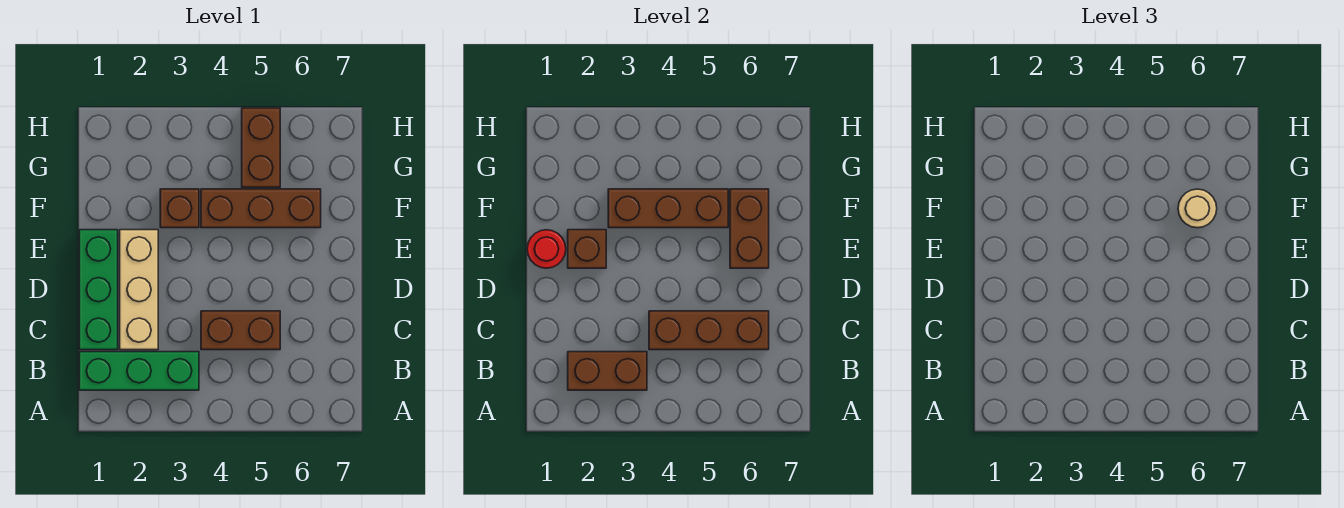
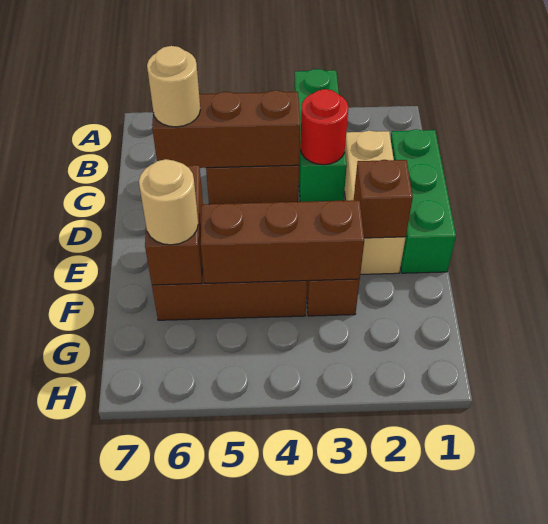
green 1x3 brick [79,352,199,390] -> green 1x3 brick turned to [294,69,347,202]
brown 1x2 brick [568,352,647,390] -> none
none -> tan 1x1 round brick [147,46,200,127]
red 1x1 round brick [527,230,566,268] -> red 1x1 round brick moved to [300,89,348,165]
brown 1x2 brick [242,108,280,187] -> none

